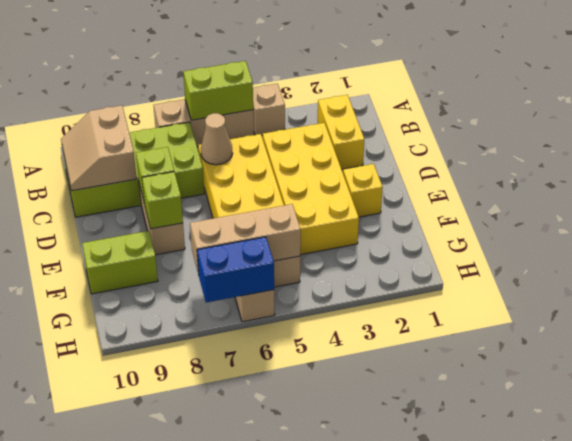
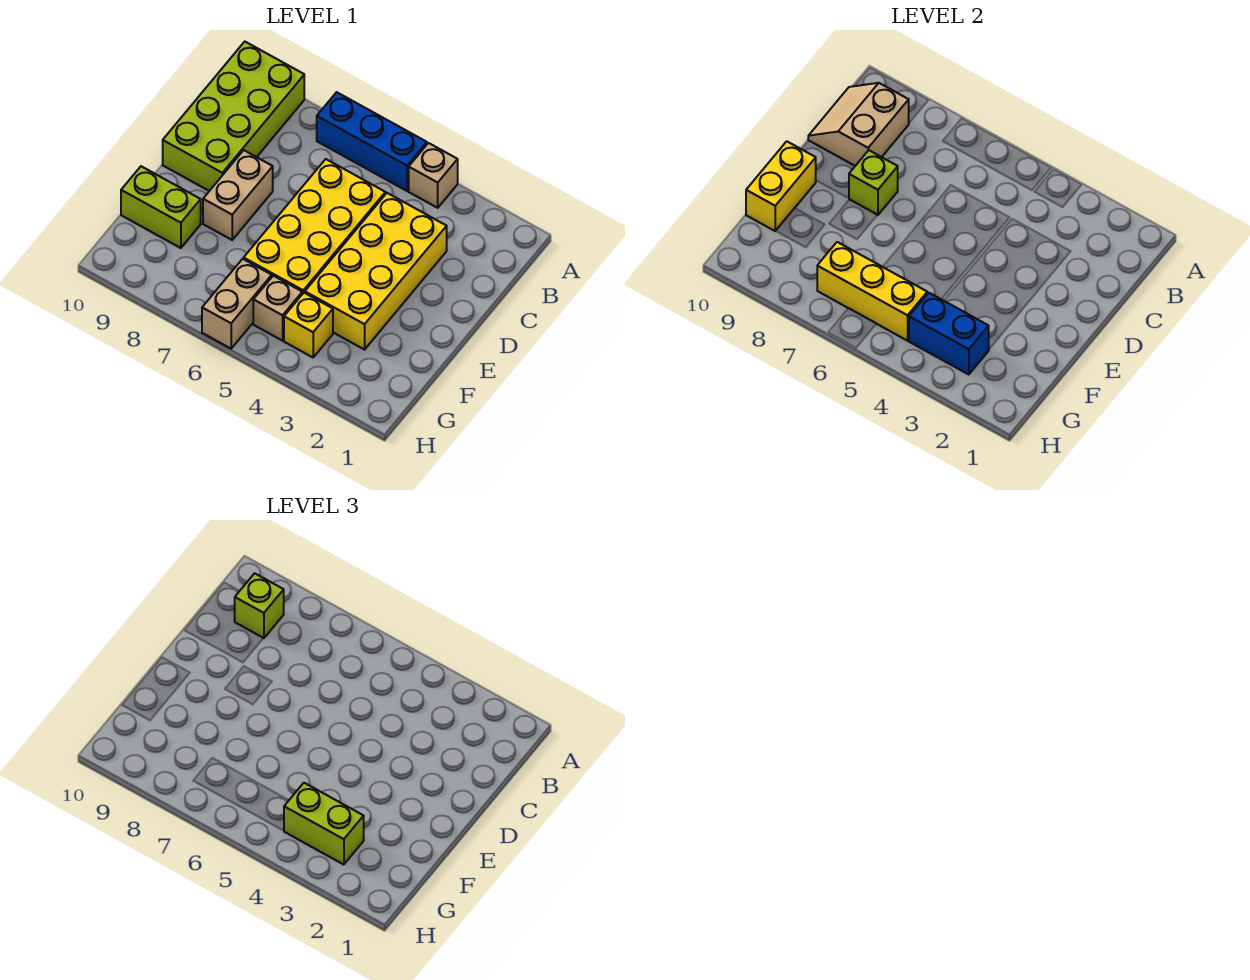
tan 1x3 brick [154,99,254,146] -> blue 1x3 brick [317,92,427,191]
lime 1x2 brick [183,61,253,120] -> lime 1x2 brick moved to [284,783,364,865]
yellow 1x2 brick [318,95,364,169] -> yellow 1x2 brick moved to [746,141,816,231]
lime 2x4 brick [63,122,204,217] -> lime 2x4 brick turned to [163,42,304,191]
tan 1x1 cone [201,113,233,165] -> none
yellow 1x1 brick [343,164,383,217] -> yellow 1x1 brick moved to [284,293,333,357]
lime 1x1 brick [142,172,183,229] -> lime 1x1 brick moved to [235,573,284,638]
tan 1x3 brick [190,204,301,275] -> yellow 1x3 brick [817,242,927,341]
blue 1x2 brick [197,237,274,302] -> blue 1x2 brick moved to [909,293,989,375]

